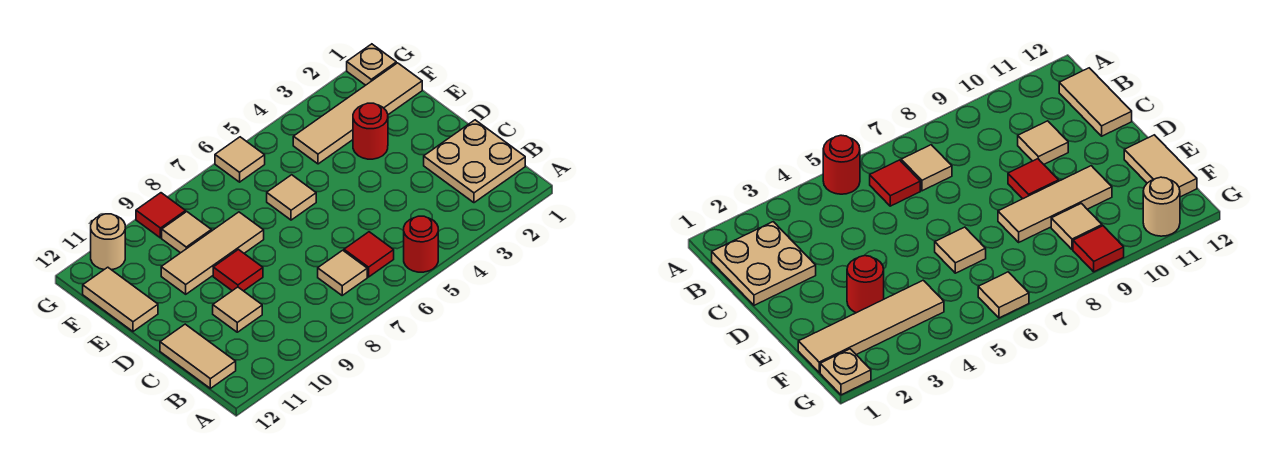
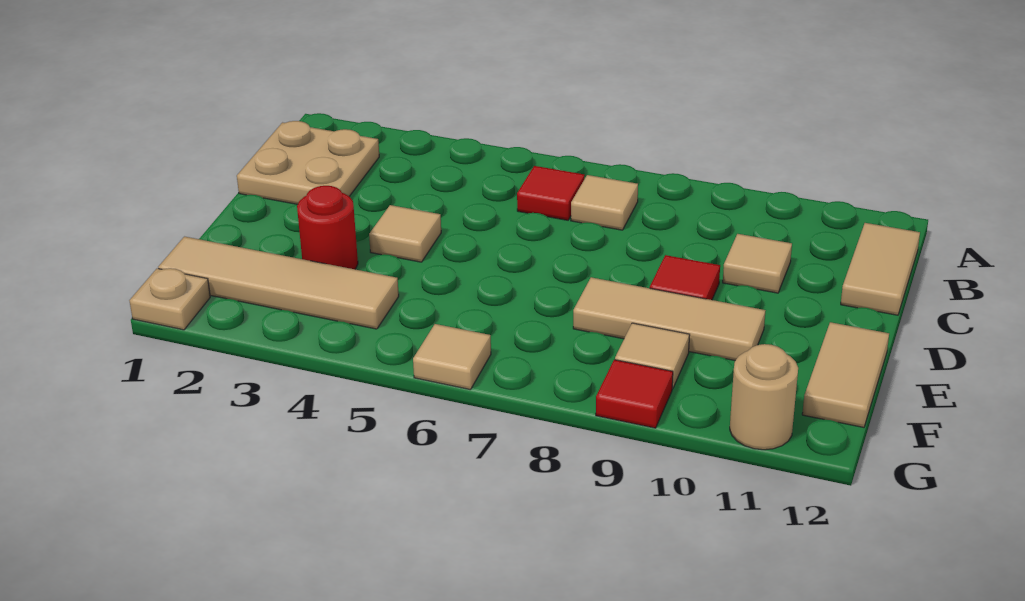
red 1x1 round brick [404,216,438,272] -> none
tan 1x1 tile [267,175,316,220] -> tan 1x1 tile moved to [369,205,441,262]

